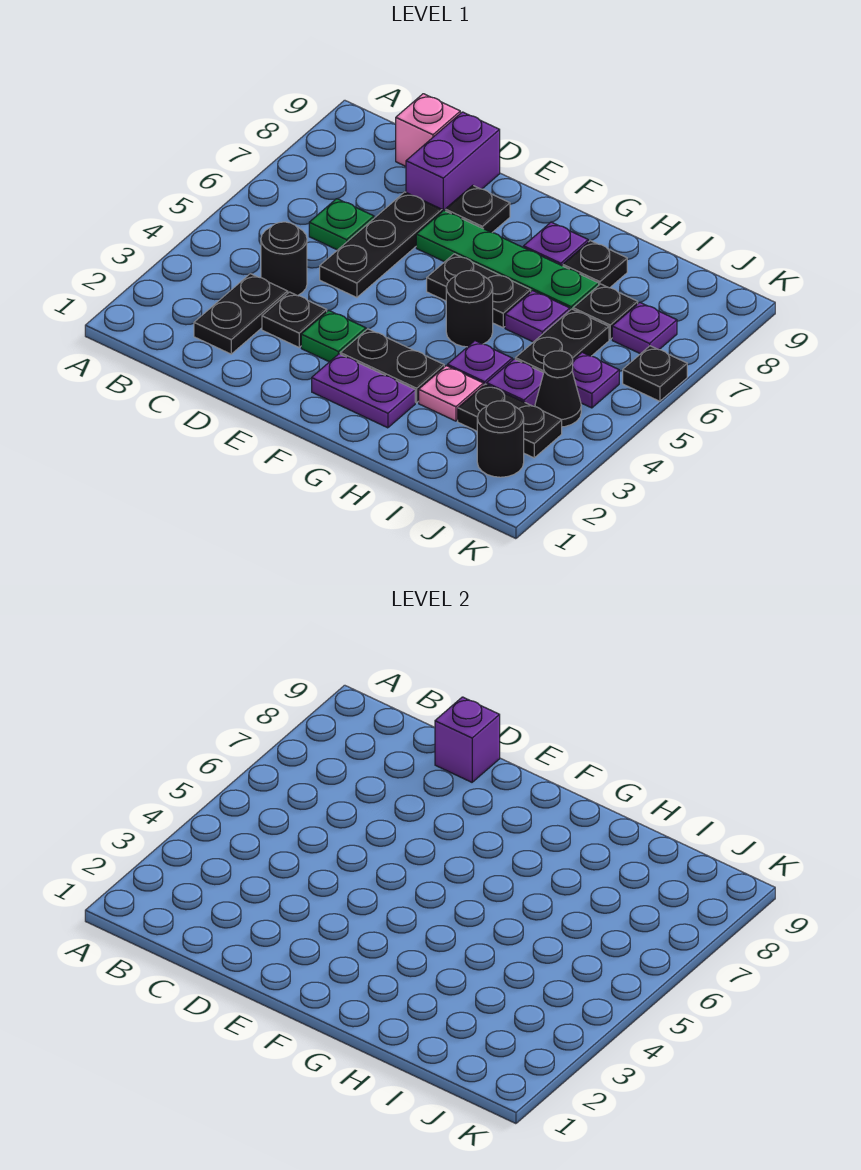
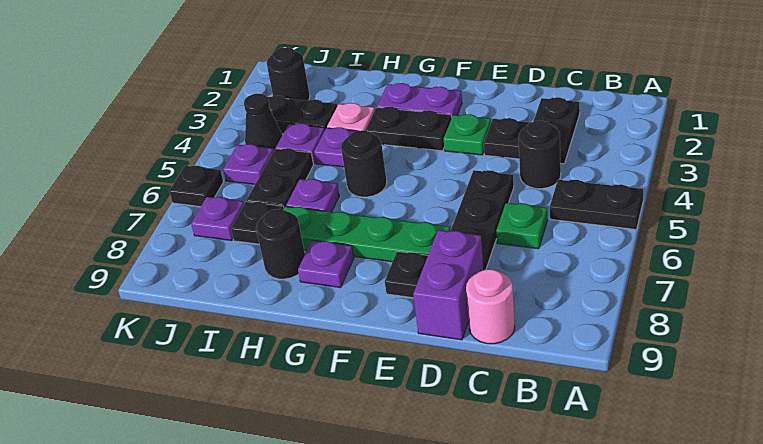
pink 1x1 brick [396,94,460,166] -> pink 1x1 round brick [466,269,515,344]
purple 1x1 brick [435,697,500,782] -> none
black 1x2 plate [427,254,531,328] -> black 1x2 plate moved to [550,180,643,229]
black 1x1 plate [563,241,627,288] -> black 1x1 round brick [256,209,305,279]

